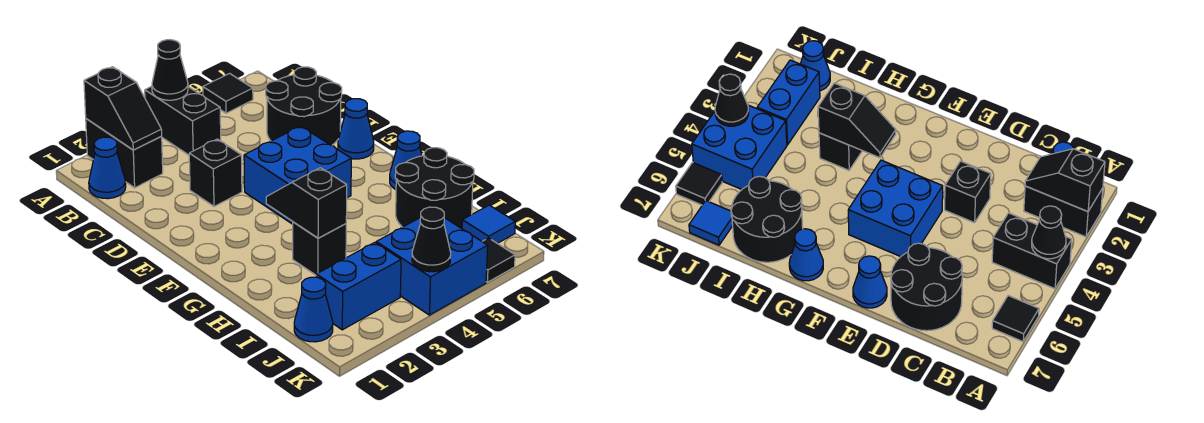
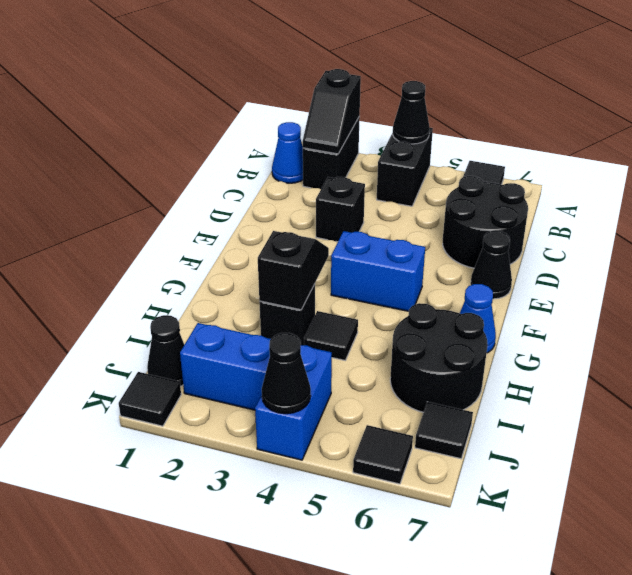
blue 2x2 brick [244,126,351,224] -> blue 1x2 brick [331,231,425,311]
blue 1x1 cone [338,99,374,159] -> black 1x1 cone [471,231,512,299]
none -> black 1x1 tile [304,311,358,360]
blue 1x1 cone [294,277,333,342] -> black 1x1 cone [147,315,184,386]
blue 2x2 brick [376,217,488,315] -> blue 1x2 brick [255,345,332,460]
blue 1x1 tile [462,205,515,243] -> black 1x1 tile [415,402,473,459]
none -> black 1x1 tile [119,372,181,426]

